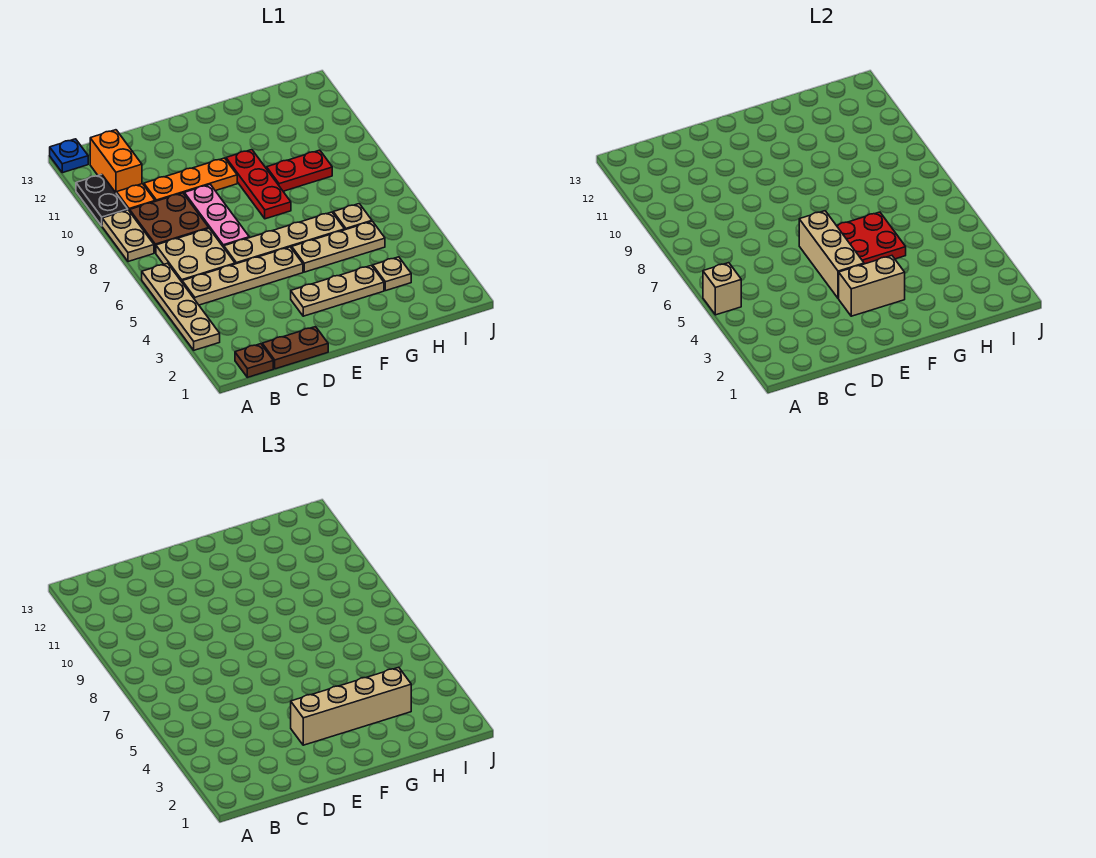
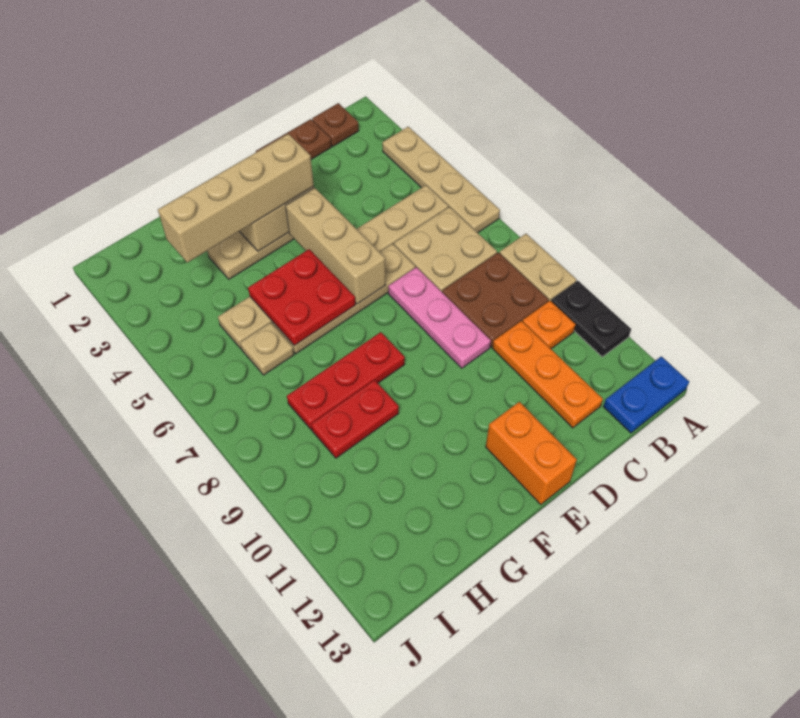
tan 1x1 brick [703,263,741,315] -> none
blue 1x1 plate [50,139,88,173] -> blue 1x2 plate [603,356,689,433]
orange 1x2 brick [90,130,142,193] -> orange 1x2 brick moved to [486,402,577,505]
orange 1x3 plate [144,158,237,201] -> orange 1x3 plate turned to [493,321,603,428]
red 1x3 plate [226,150,291,219] -> red 1x3 plate turned to [287,332,405,430]
tan 1x1 plate [373,257,411,291] -> none

